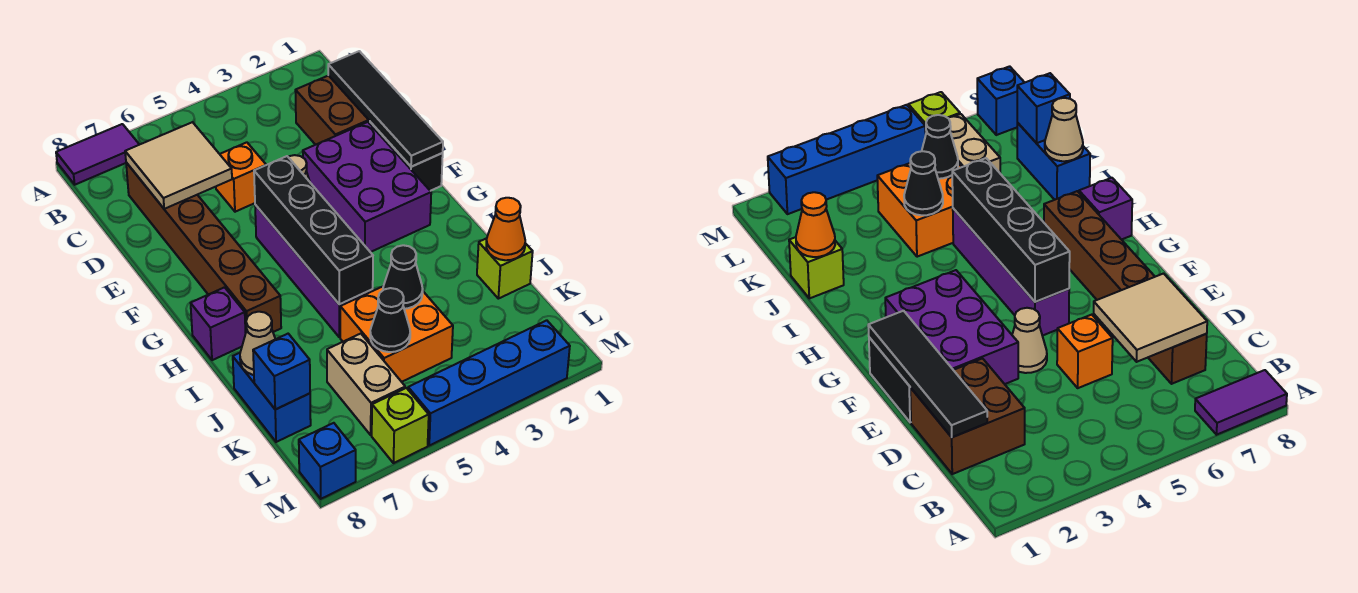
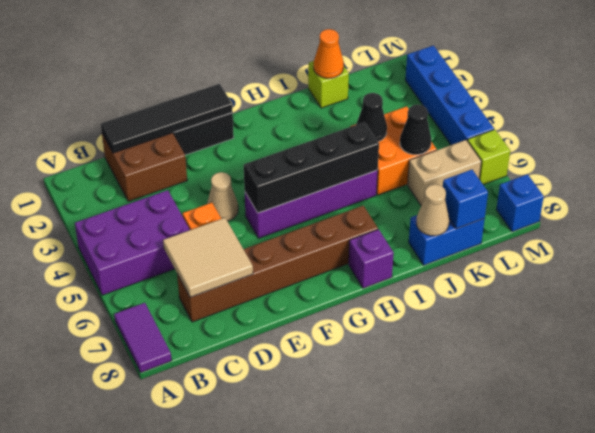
purple 2x3 brick [303,122,431,252] -> purple 2x3 brick moved to [75,190,190,295]

